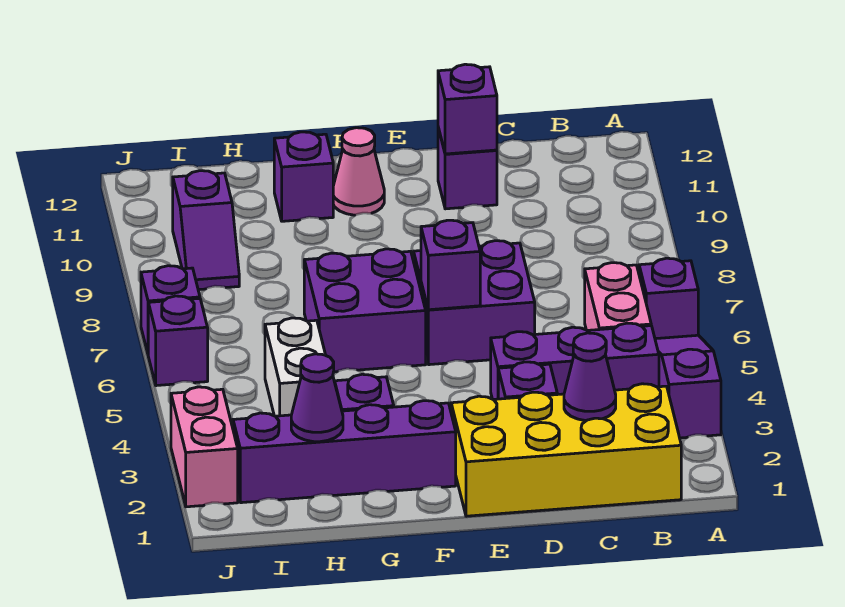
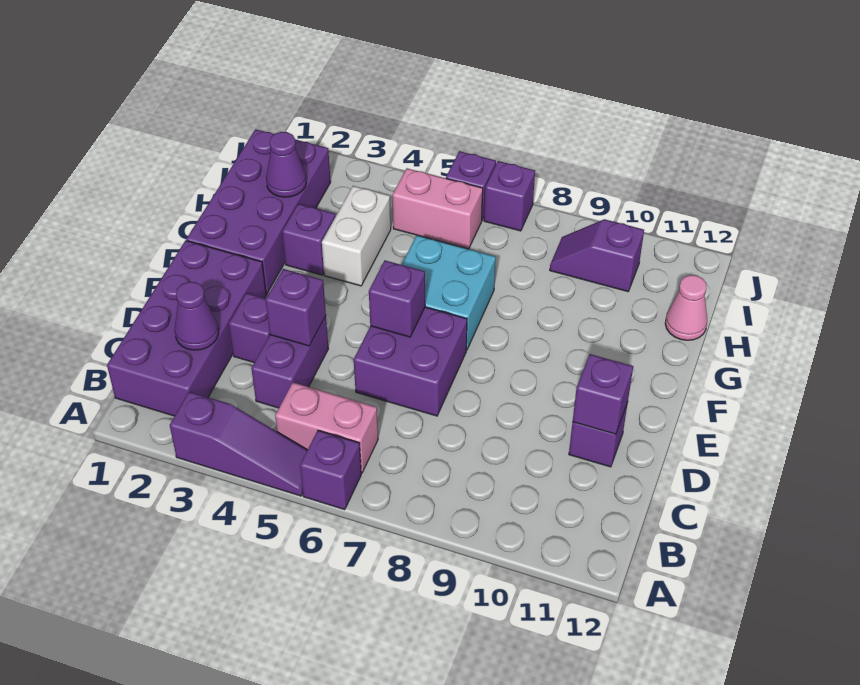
yellow 2x4 brick [451,384,681,516] -> purple 2x4 brick [107,240,266,416]
purple 1x3 brick [491,323,659,399] -> purple 1x2 brick [251,316,328,408]
purple 1x4 brick [233,401,456,503] -> purple 2x4 brick [186,129,331,294]
purple 2x2 brick [304,249,426,372] -> cyan 2x2 brick [402,235,496,350]
pink 1x1 cone [333,128,384,215] -> pink 1x1 cone moved to [665,275,707,340]
purple 1x1 brick [274,132,333,221] -> purple 1x1 brick moved to [266,269,326,346]
white 1x2 brick [265,318,325,416] -> white 1x2 brick turned to [322,186,391,286]
pink 1x2 brick [171,387,238,507] -> pink 1x2 brick moved to [393,168,483,249]

